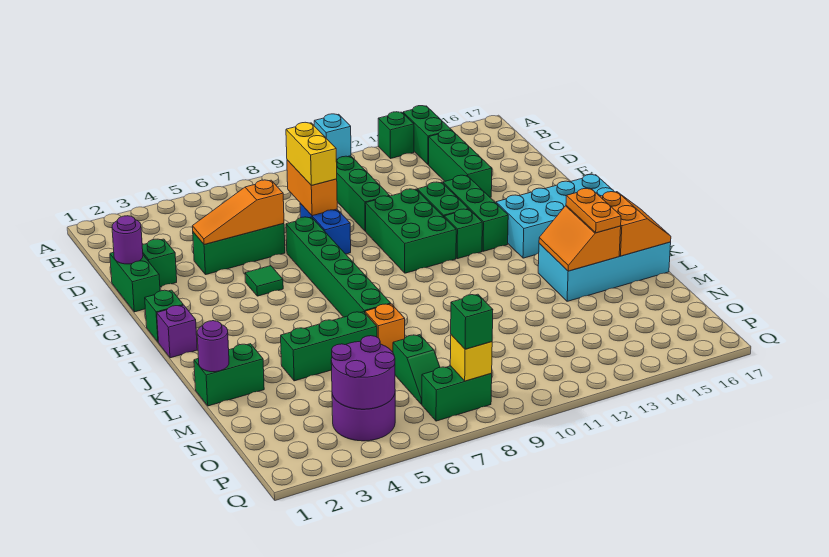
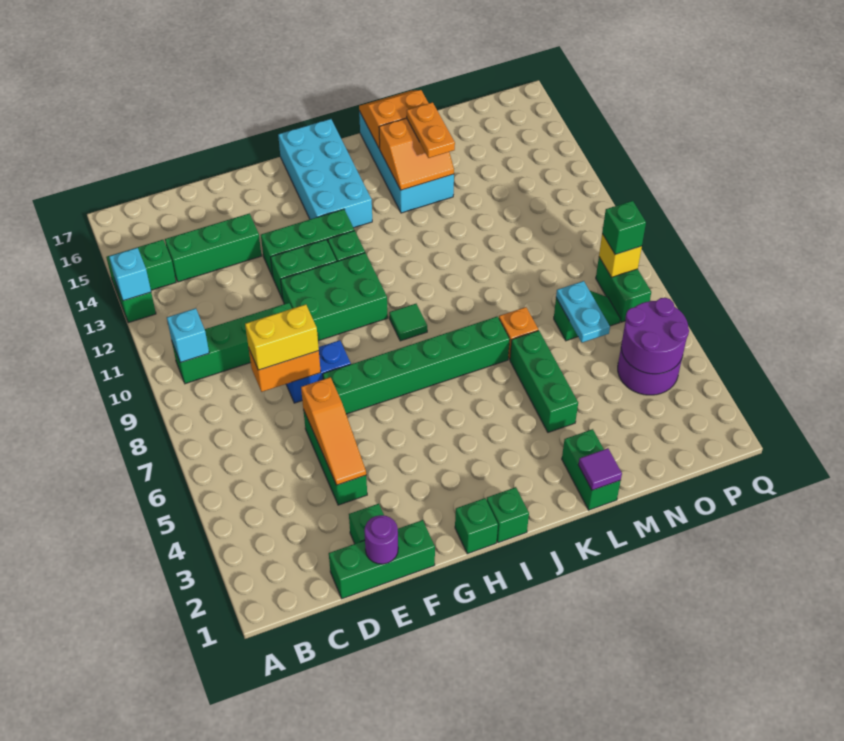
none -> cyan 1x1 brick [109,248,151,301]
green 1x2 brick [110,252,160,312] -> green 1x3 brick [329,520,435,599]
green 1x1 tile [245,266,283,296] -> green 1x1 tile moved to [389,304,427,341]
purple 1x1 brick [157,305,197,358] -> green 1x1 brick [487,487,529,543]
orange 1x2 plate [566,189,621,233] -> orange 1x2 plate turned to [407,102,455,158]
purple 1x1 round brick [197,321,229,372] -> purple 1x1 tile [578,448,622,490]
none -> cyan 1x2 plate [556,281,610,343]

